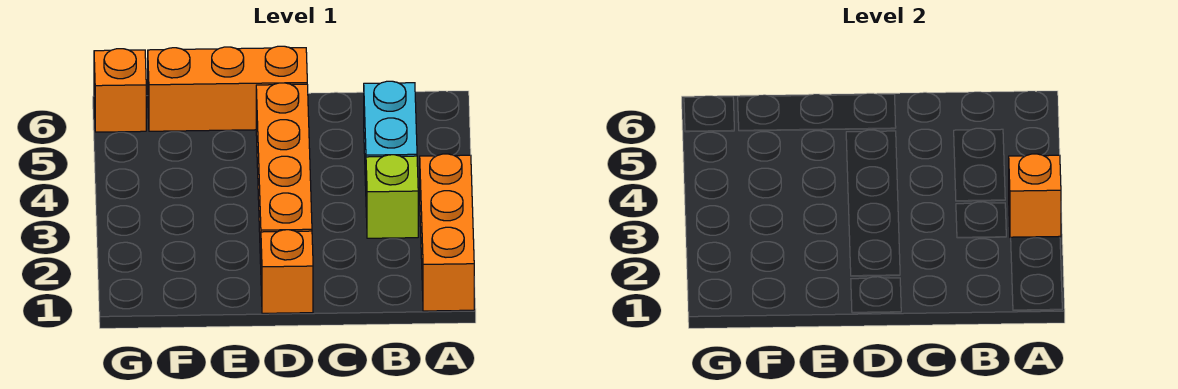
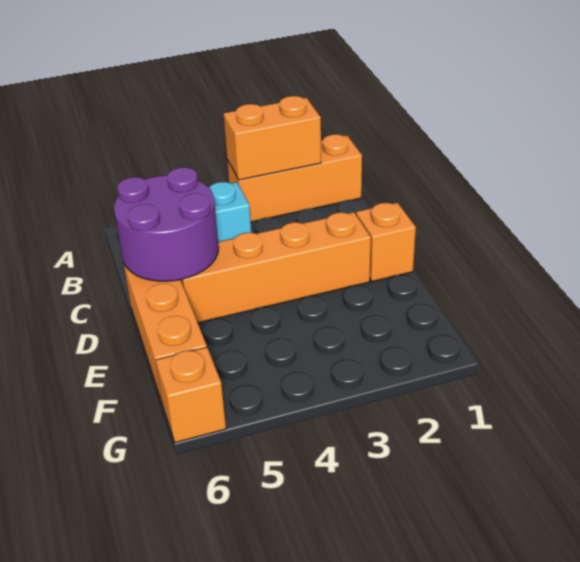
orange 1x1 brick [1009,154,1061,238] -> orange 1x2 brick [224,96,321,180]
lime 1x1 brick [366,155,418,238] -> none
none -> purple 2x2 round brick [114,167,219,281]

